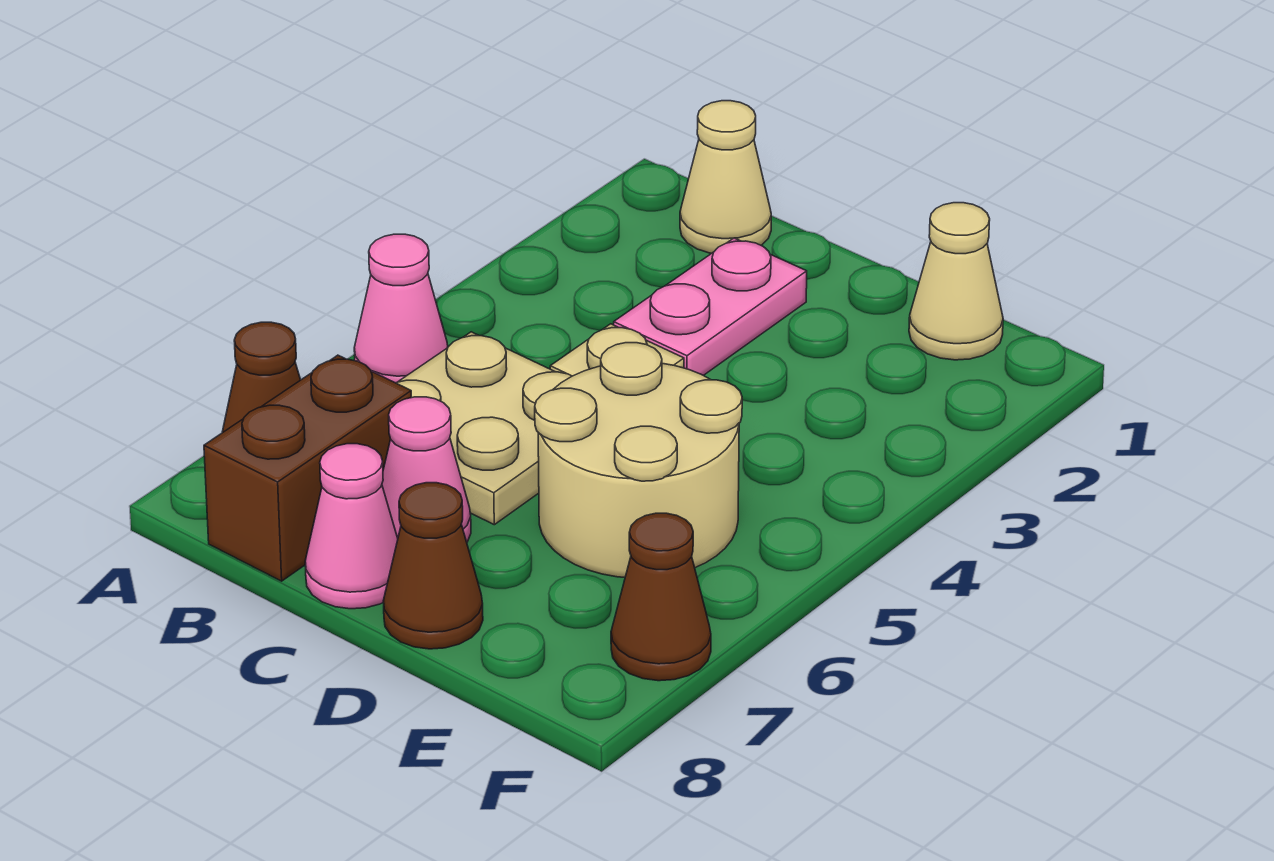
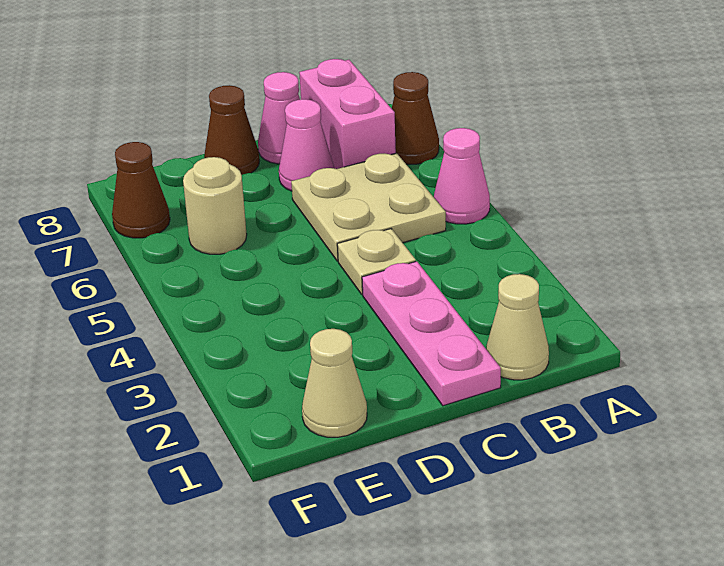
brown 1x2 brick [204,355,411,581] -> pink 1x2 brick [299,59,396,169]
pink 1x2 plate [614,238,807,375] -> pink 1x3 plate [362,261,501,406]
tan 2x2 round brick [535,343,742,577] -> tan 1x1 round brick [183,157,247,254]

